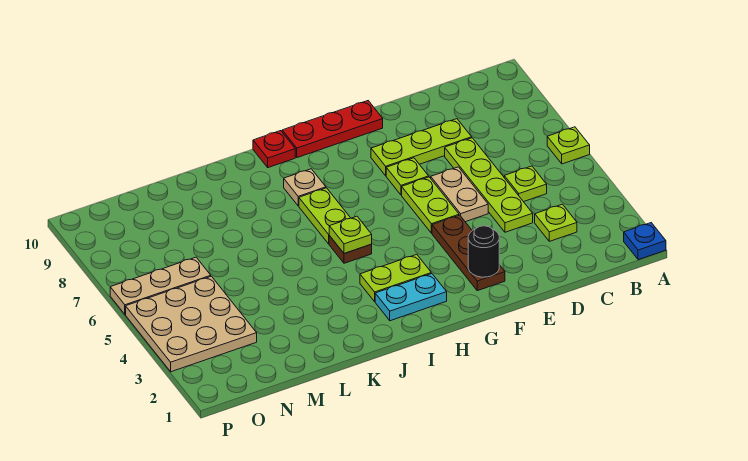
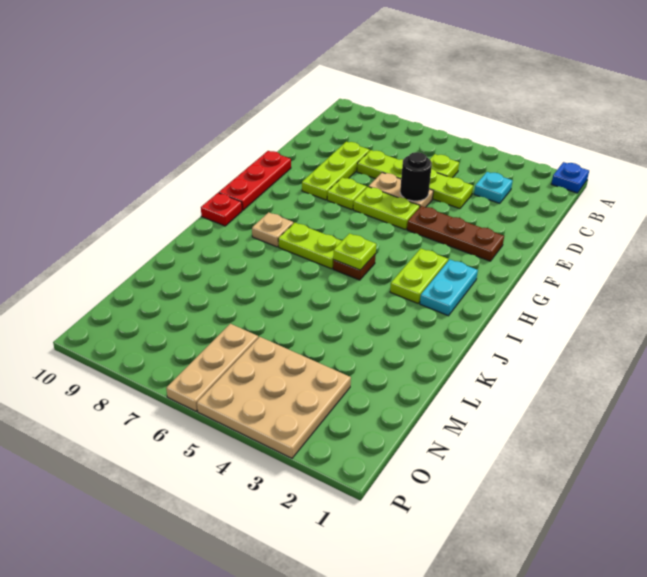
lime 1x1 plate [547,127,590,164] -> none
lime 1x1 plate [535,204,577,241] -> cyan 1x1 plate [474,172,513,203]
black 1x1 round brick [468,226,499,277] -> black 1x1 round brick moved to [400,152,432,201]

